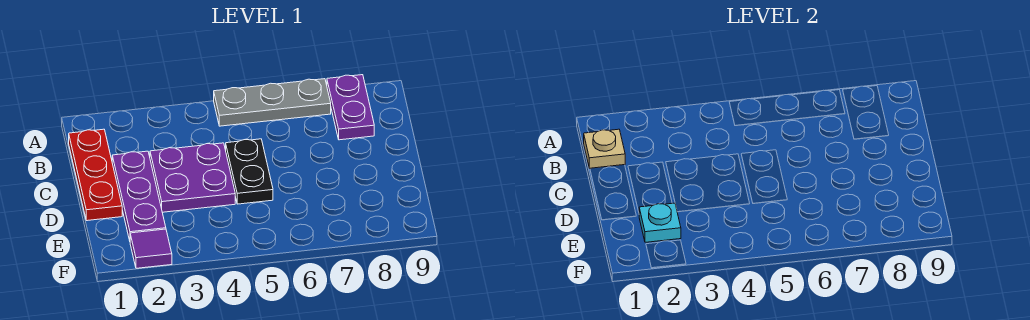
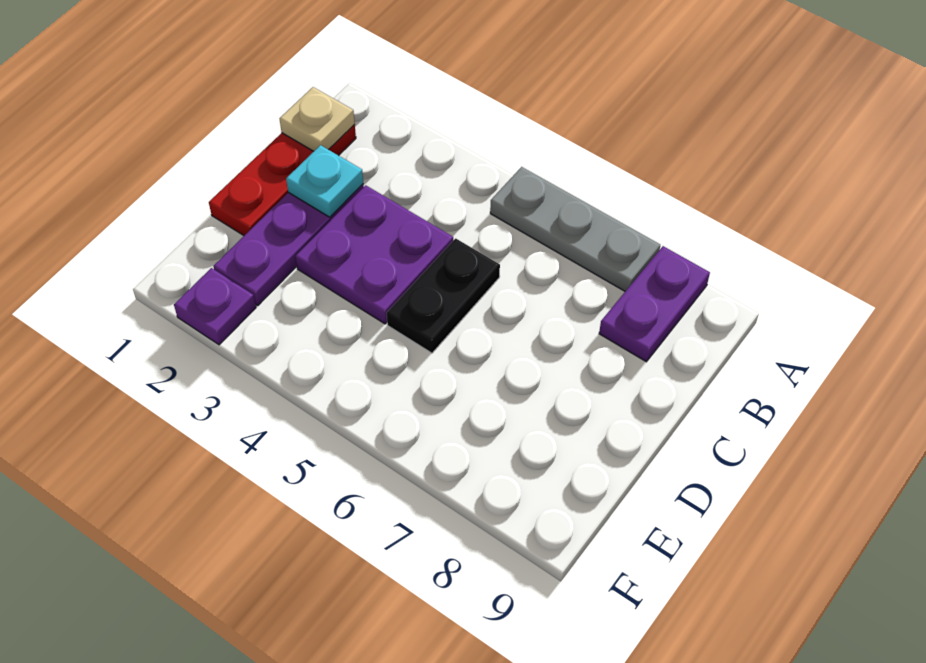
cyan 1x1 plate [639,203,681,242] -> cyan 1x1 plate moved to [286,145,363,217]
purple 1x1 tile [130,229,172,268] -> purple 1x1 plate [174,268,256,345]

